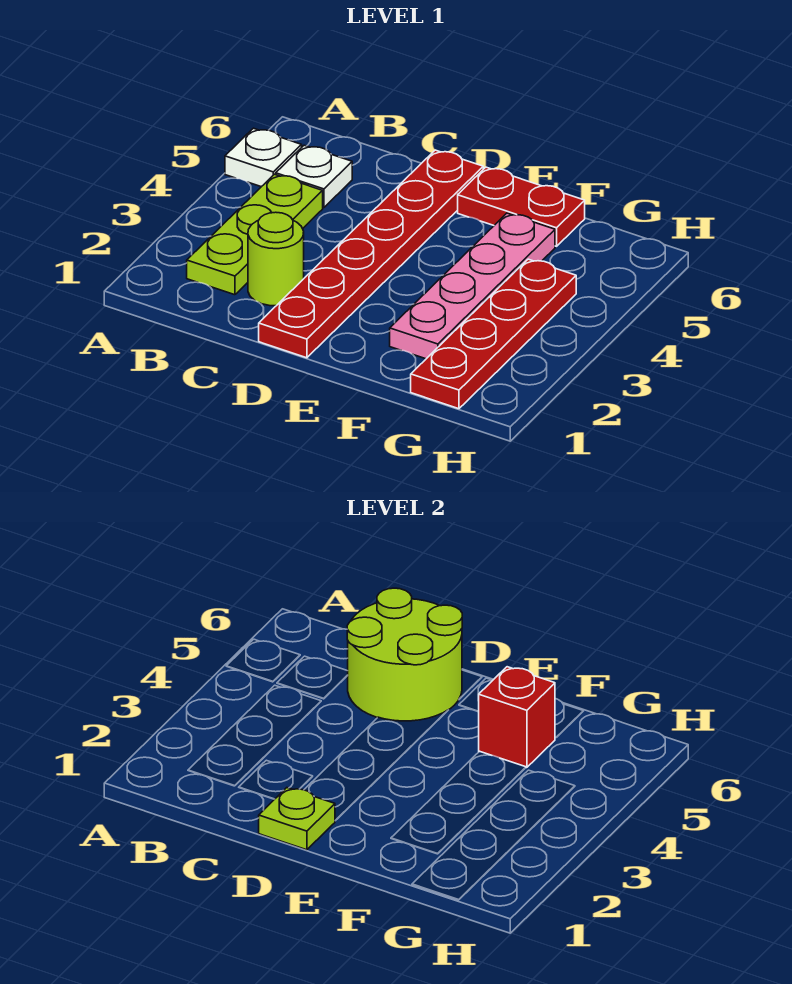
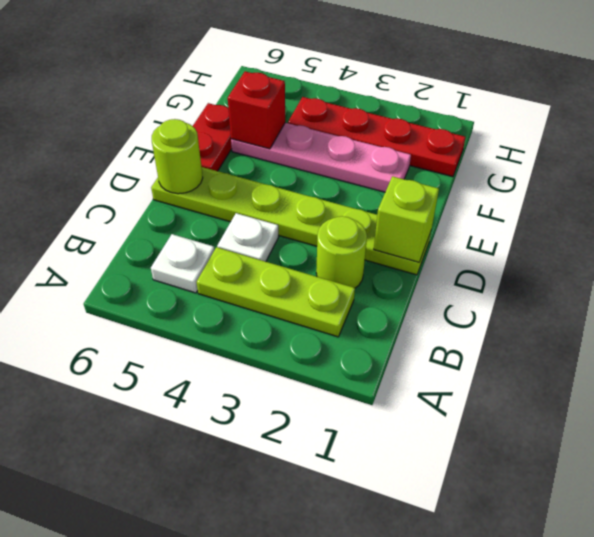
white 1x1 plate [225,128,302,187] -> white 1x1 plate moved to [217,213,278,262]
lime 2x2 round brick [347,588,462,721] -> lime 1x1 round brick [152,119,203,194]
red 1x6 plate [259,150,483,358] -> lime 1x6 plate [151,167,431,275]
lime 1x1 plate [259,788,335,850] -> lime 1x1 brick [374,176,439,262]

